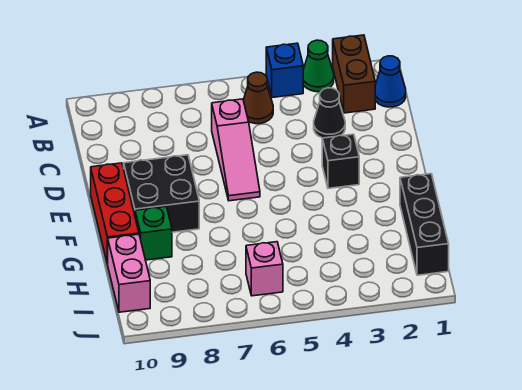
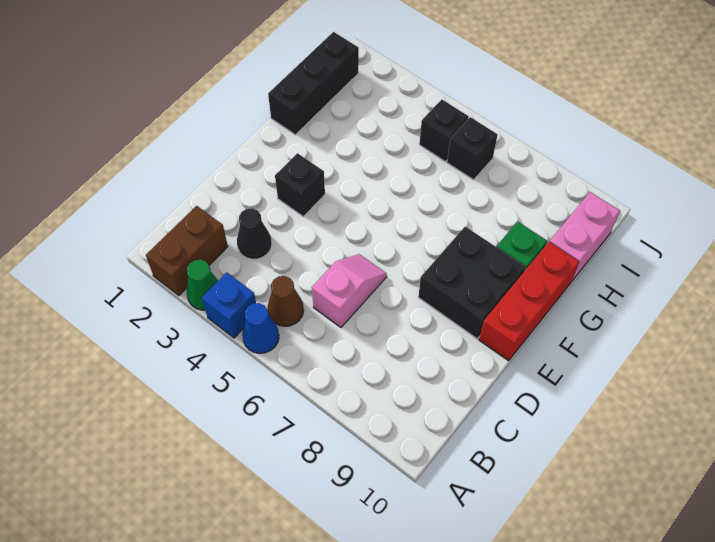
blue 1x1 cone [375,56,406,107] -> blue 1x1 cone moved to [242,303,279,353]
pink 1x3 slope [212,99,260,201] -> pink 1x2 slope [312,254,387,327]
none -> black 1x1 brick [419,100,469,162]
pink 1x1 brick [246,242,283,296] -> black 1x1 brick [447,117,498,180]

